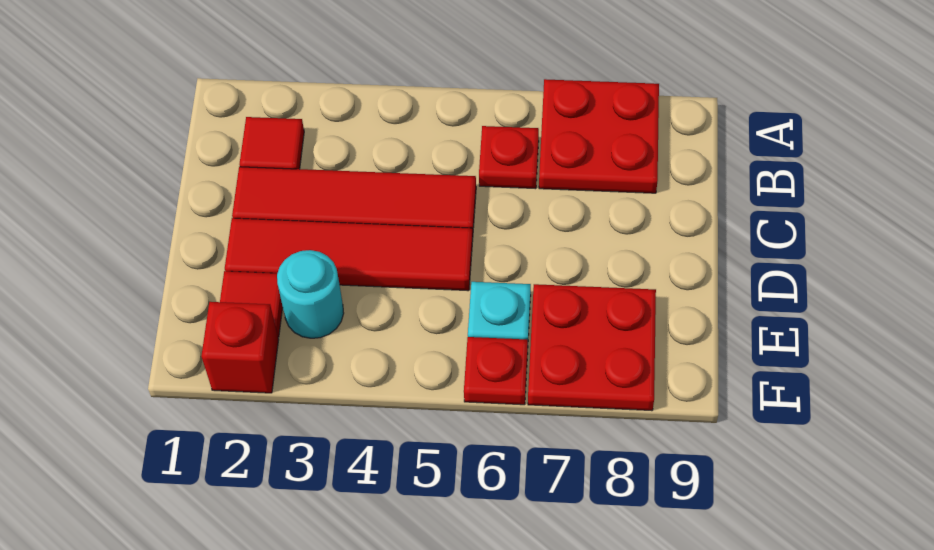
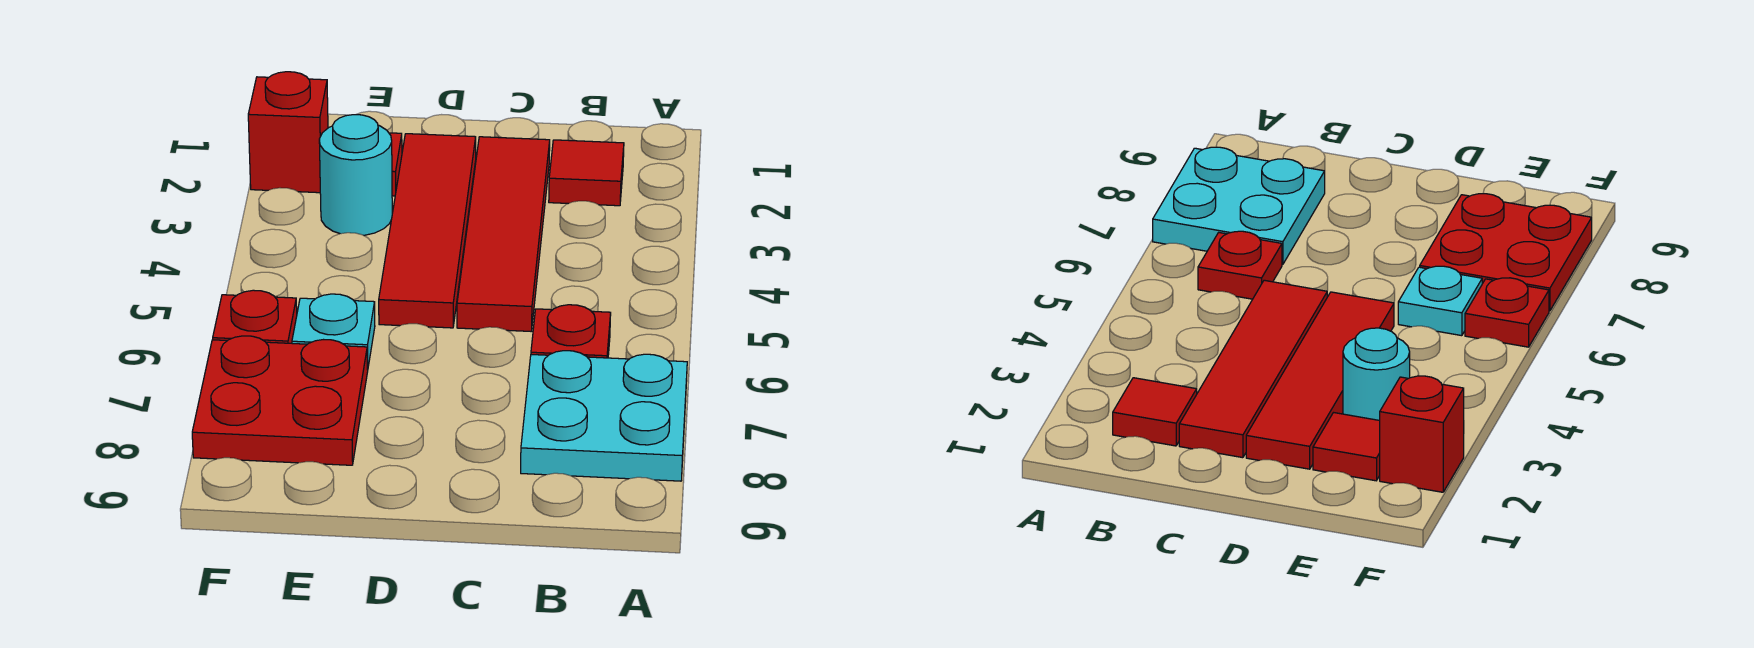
red 2x2 plate [539,79,659,193] -> cyan 2x2 plate [521,351,687,481]

